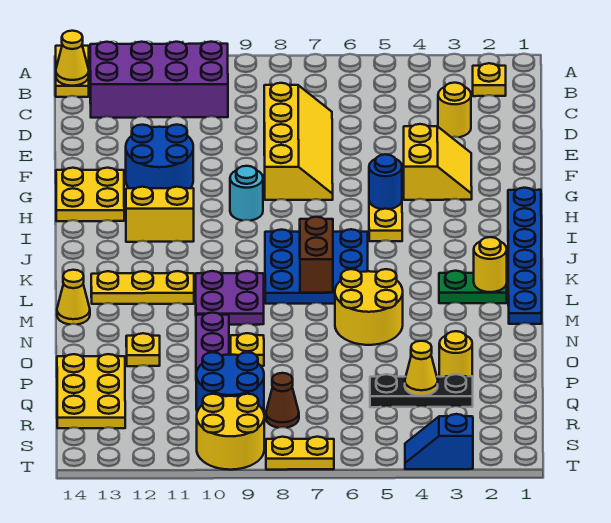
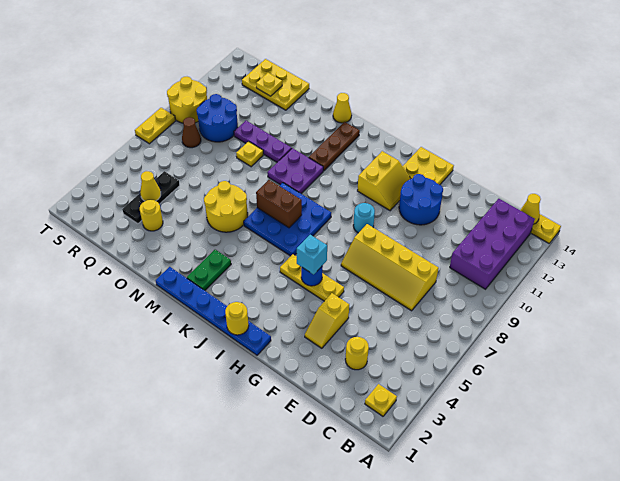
yellow 2x2 slope [404,124,472,200] -> yellow 1x2 slope [305,293,349,348]
none -> cyan 1x1 brick [297,235,327,274]
yellow 1x1 round brick [474,237,507,292] -> yellow 1x1 round brick moved to [225,302,249,335]
yellow 1x3 plate [91,271,194,304] -> brown 1x3 plate [309,122,360,171]
yellow 1x1 plate [126,333,160,366] -> yellow 1x1 plate moved to [256,73,282,96]
blue 1x2 slope [405,414,473,469] -> none

